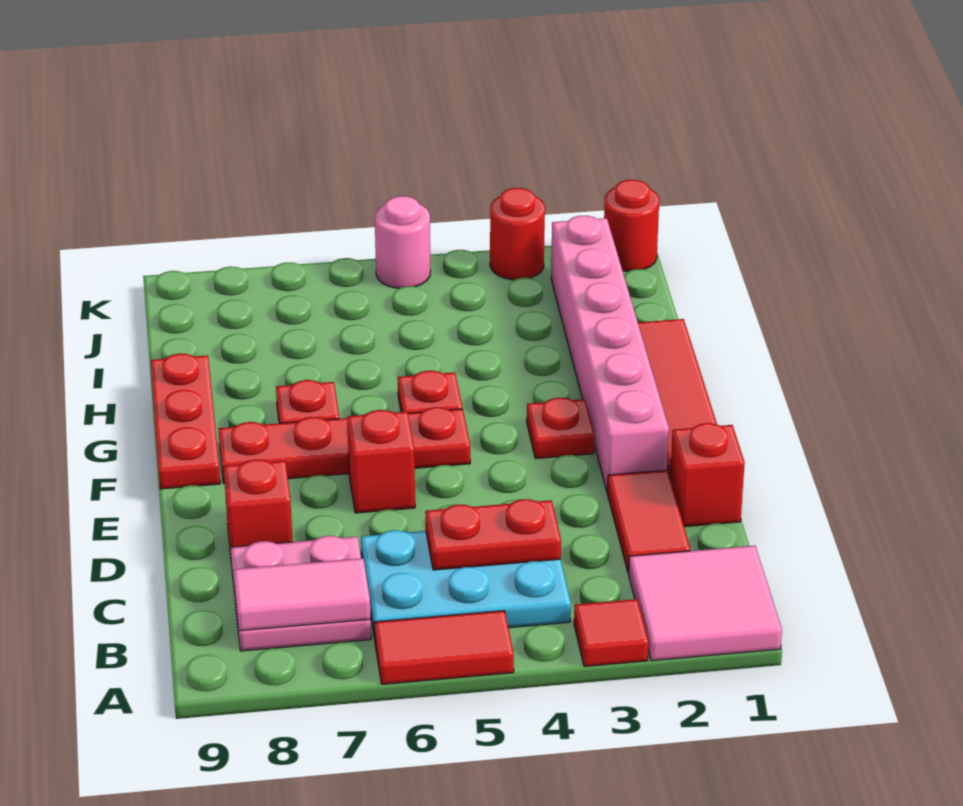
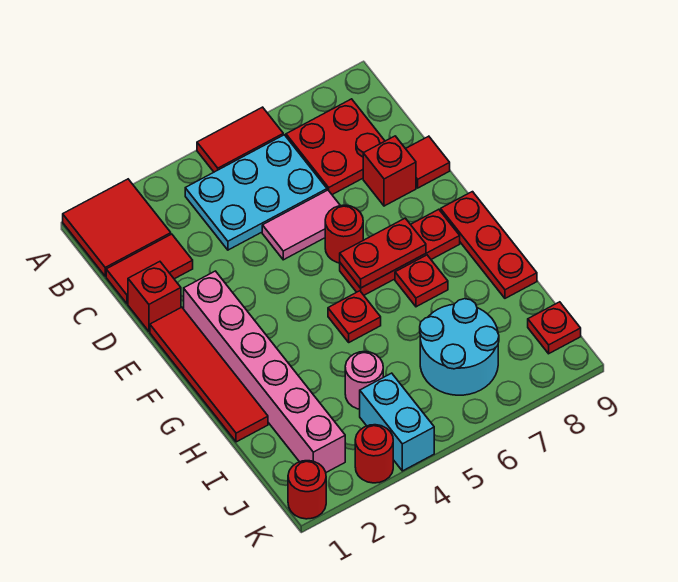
pink 2x2 tile [629,546,782,661] -> red 2x2 tile [63,179,171,276]
red 1x1 tile [574,599,648,667] -> red 1x1 tile moved to [406,136,450,188]
pink 2x2 plate [230,536,371,651] -> red 2x2 plate [286,99,385,195]
pink 1x2 tile [233,558,371,631] -> pink 1x2 tile moved to [262,190,340,260]
red 1x2 tile [607,470,690,574] -> red 1x2 tile turned to [106,234,193,304]
red 1x2 plate [425,499,561,570] -> red 1x2 plate moved to [340,218,426,288]
red 1x1 brick [347,410,415,513] -> red 1x1 round brick [325,205,363,263]
red 1x1 plate [527,398,594,459] -> red 1x1 plate moved to [528,302,581,354]
red 1x4 plate [219,407,470,484] -> red 1x3 plate [340,209,460,295]
none -> cyan 2x2 round brick [420,299,499,395]
none -> cyan 1x2 brick [360,373,434,471]
pink 1x1 round brick [375,196,431,288] -> pink 1x1 round brick moved to [345,352,383,409]

